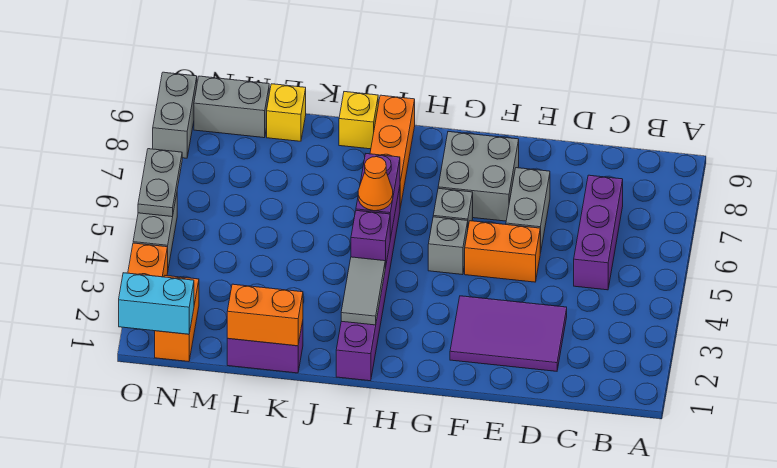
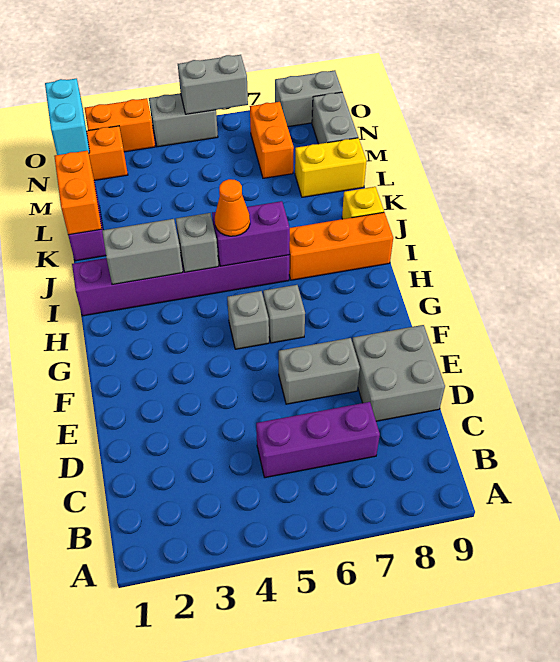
purple 2x3 tile [450,296,567,371] -> none
orange 1x2 brick [465,221,540,282] -> orange 1x2 brick moved to [250,102,294,178]
grey 2x2 brick [438,132,519,221] -> grey 2x2 brick moved to [352,325,445,421]
grey 1x2 tile [341,257,385,325] -> grey 1x2 brick [102,219,183,285]
purple 1x1 brick [351,210,390,268] -> grey 1x1 brick [176,213,219,272]
yellow 1x1 brick [267,84,306,141] -> yellow 1x2 brick [295,138,366,197]
grey 1x2 plate [138,149,182,217] -> grey 1x2 brick [178,55,248,114]

